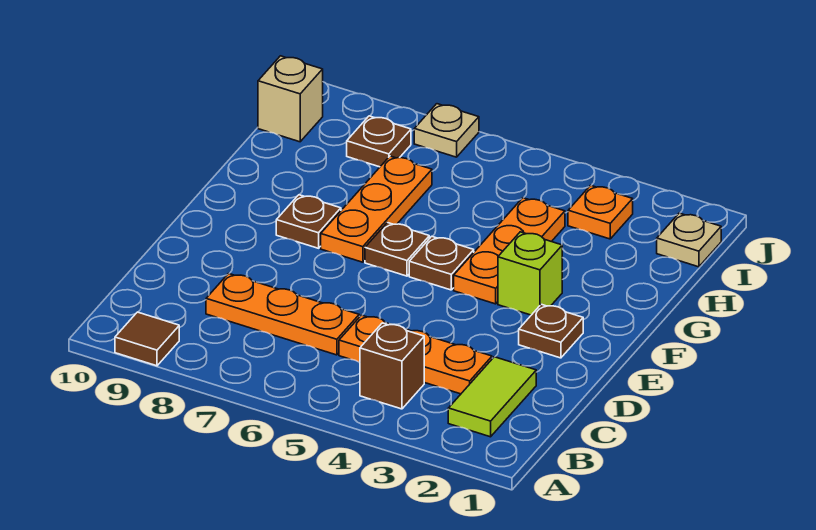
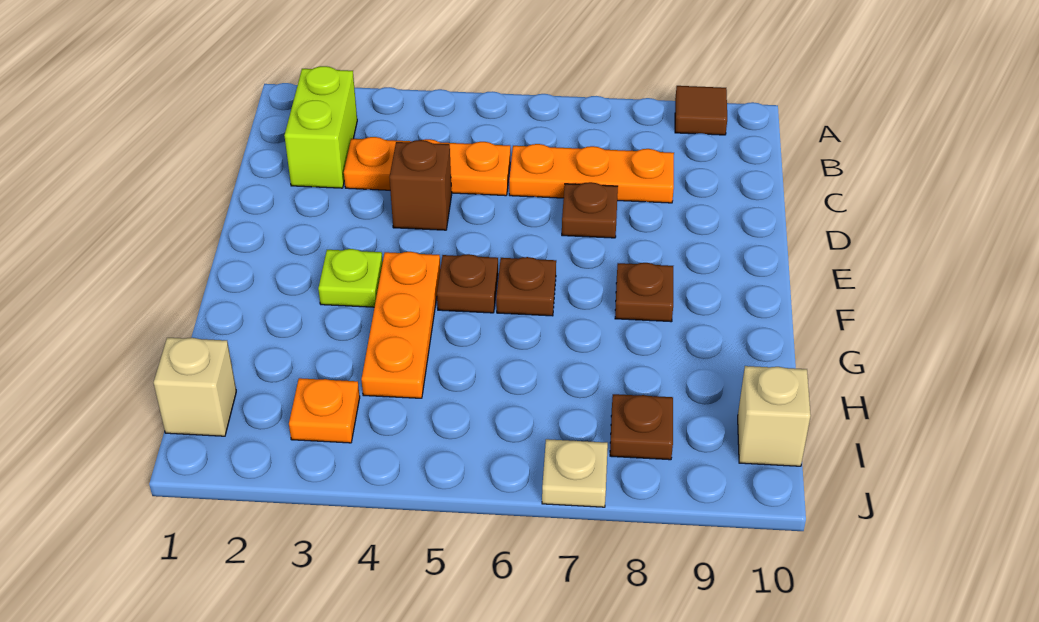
lime 1x2 tile [448,357,536,437] -> lime 1x2 brick [284,66,357,188]
brown 1x1 brick [360,323,424,409] -> brown 1x1 brick moved to [389,140,452,230]
brown 1x1 plate [519,304,583,358] -> brown 1x1 plate moved to [562,182,618,238]
lime 1x1 brick [498,232,562,315] -> lime 1x1 plate [318,249,383,307]
orange 1x3 plate [321,156,432,262] -> none
tan 1x1 plate [657,213,721,267] -> tan 1x1 brick [154,338,236,436]

